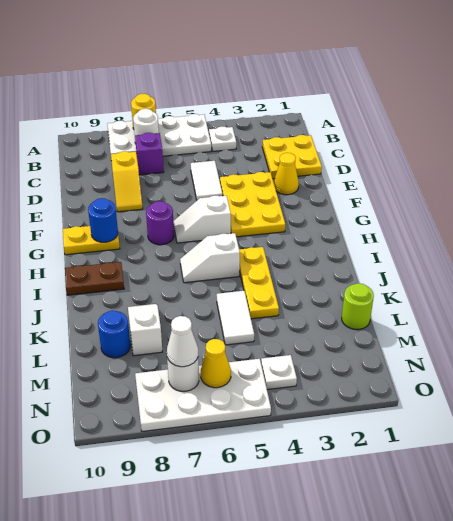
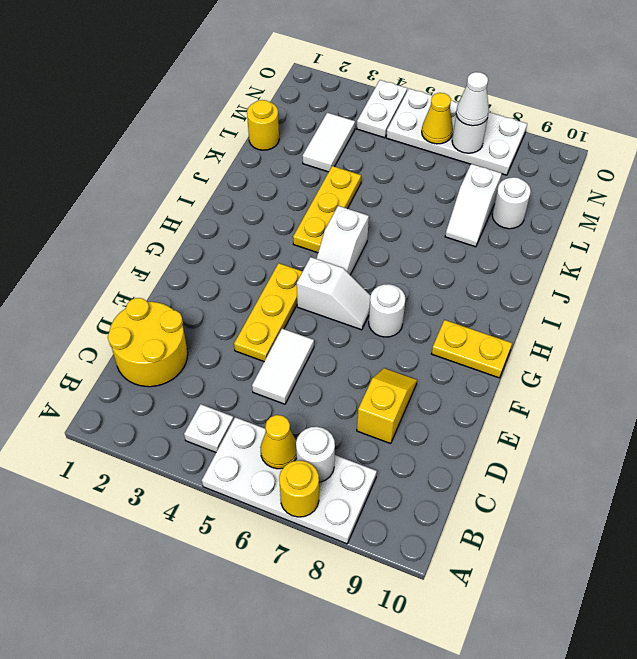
yellow 2x2 plate [262,135,322,179] -> yellow 2x2 round brick [108,298,188,387]
purple 1x1 brick [135,133,164,175] -> none
yellow 1x1 cone [274,153,299,195] -> yellow 1x1 cone moved to [260,415,297,469]
yellow 2x3 plate [220,172,285,237] -> yellow 1x3 plate [234,263,303,361]
purple 1x1 round brick [146,201,174,245] -> white 1x1 round brick [369,284,405,337]
blue 1x1 round brick [88,198,118,242] -> none
white 1x2 slope [180,233,240,283] -> white 1x2 slope turned to [316,206,369,275]
brown 1x2 plate [65,262,124,295] -> none
white 1x2 tile [217,291,254,345] -> white 1x2 tile moved to [303,113,355,172]
lime 1x1 round brick [342,283,374,329] -> yellow 1x1 round brick [247,100,279,150]
blue 1x1 round brick [98,311,130,358] -> white 1x1 round brick [492,177,531,229]
white 1x1 plate [261,355,297,390] -> white 1x2 plate [357,80,407,138]

